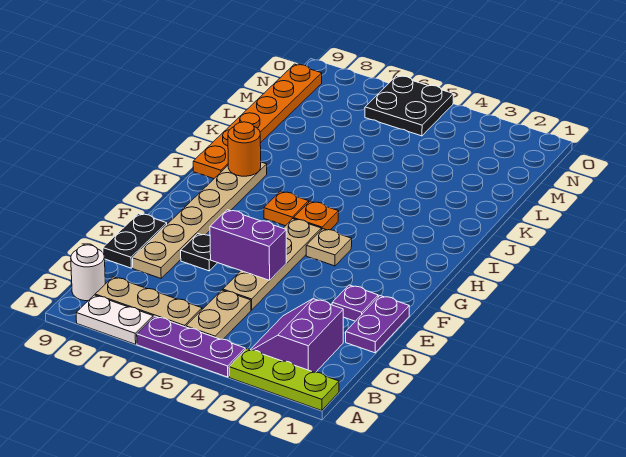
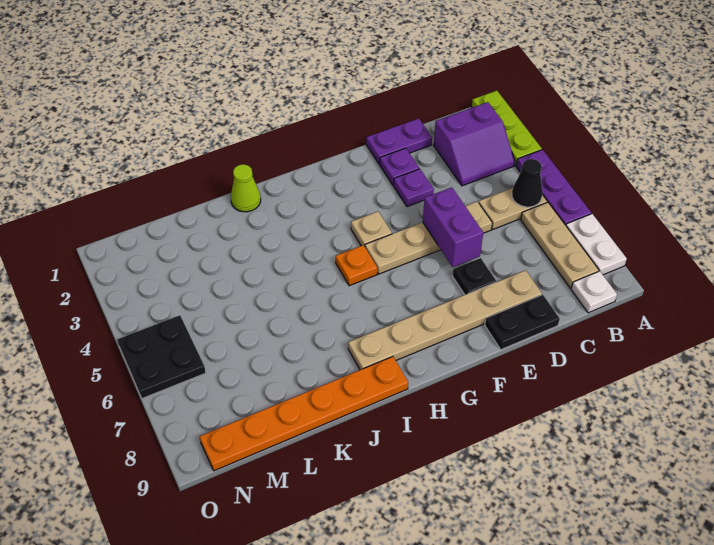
none -> black 1x1 cone [512,159,543,207]
white 1x1 round brick [71,245,105,301] -> white 1x1 plate [571,271,617,313]
none -> purple 1x1 plate [393,169,434,207]
orange 1x1 plate [264,191,309,226] -> none
orange 1x1 round brick [228,122,261,176] -> none
none -> lime 1x1 cone [231,164,261,212]

